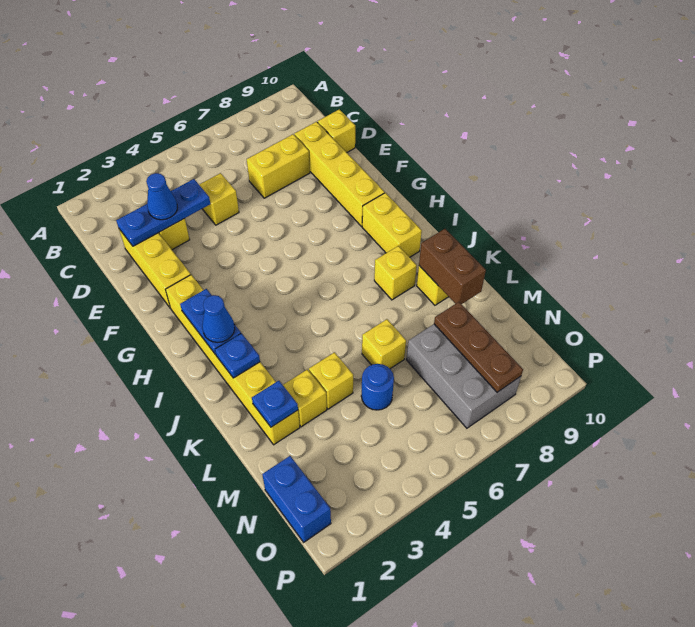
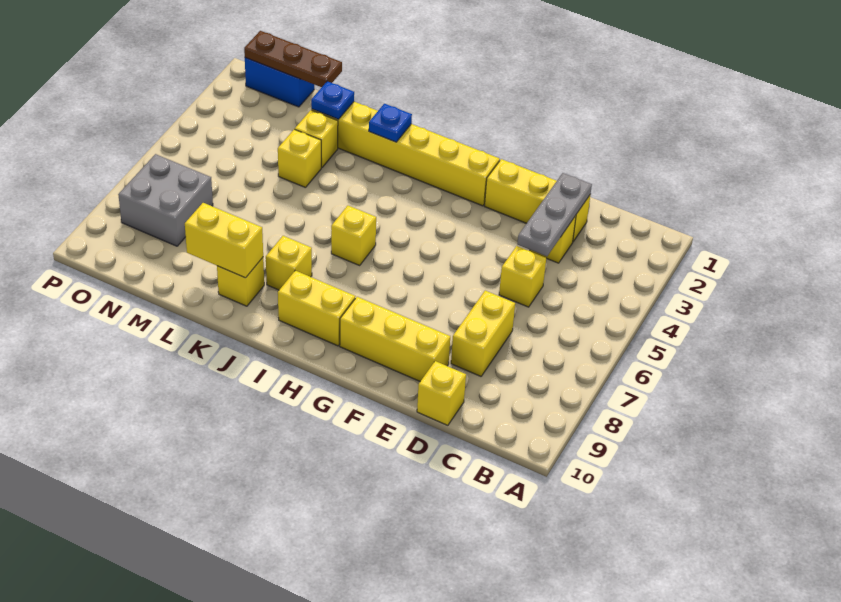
blue 1x3 plate [116,179,210,246] -> grey 1x3 plate [517,173,592,256]
blue 1x1 cone [146,173,177,220] -> none
yellow 1x4 brick [294,122,385,226] -> yellow 1x3 brick [340,297,450,381]
blue 1x2 plate [180,289,241,355] -> none
blue 1x1 cone [202,295,235,342] -> none
brown 1x2 brick [419,229,486,304] -> yellow 1x2 brick [185,203,263,278]
yellow 1x1 brick [362,319,406,369] -> yellow 1x1 brick moved to [331,206,376,265]
blue 1x1 round brick [361,364,394,410] -> none
grey 2x3 brick [406,324,521,428] -> grey 2x2 brick [118,154,213,246]
brown 1x3 plate [434,302,523,392] -> brown 1x3 plate moved to [244,31,342,87]

